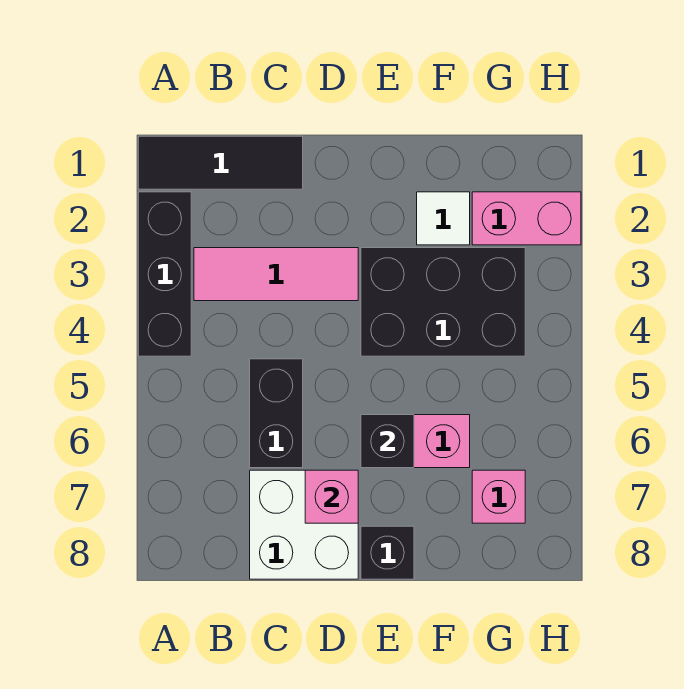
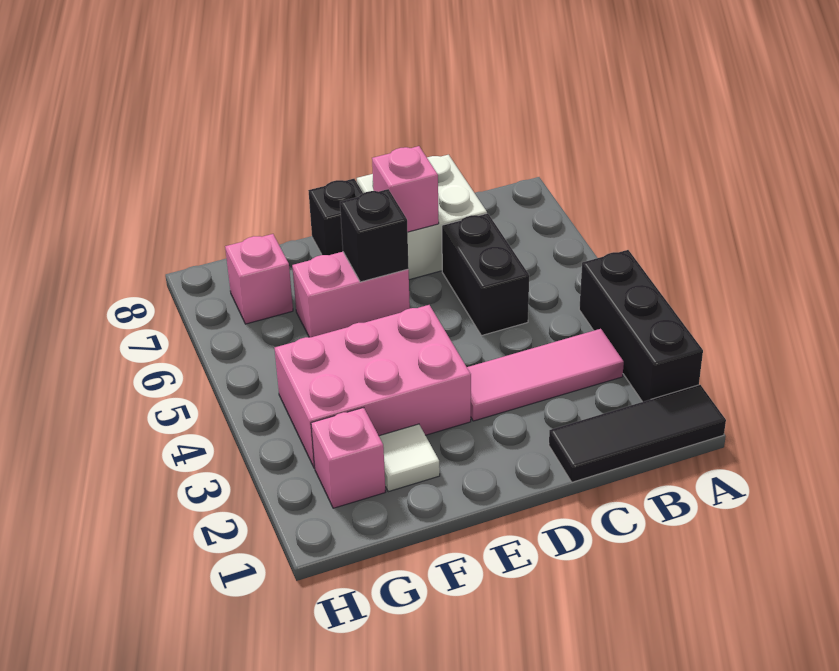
black 2x3 brick [361,248,525,356] -> pink 2x3 brick [275,305,471,468]
pink 1x2 brick [472,192,581,245] -> pink 1x1 brick [311,407,385,508]

